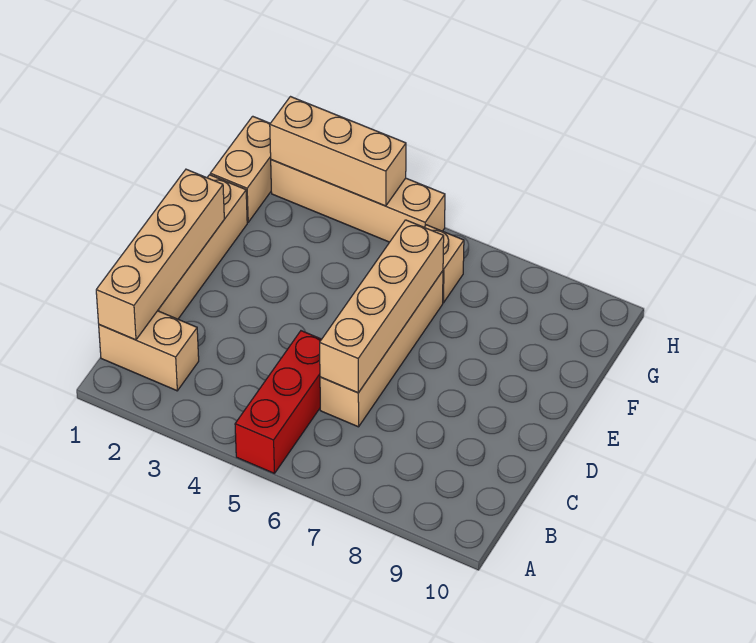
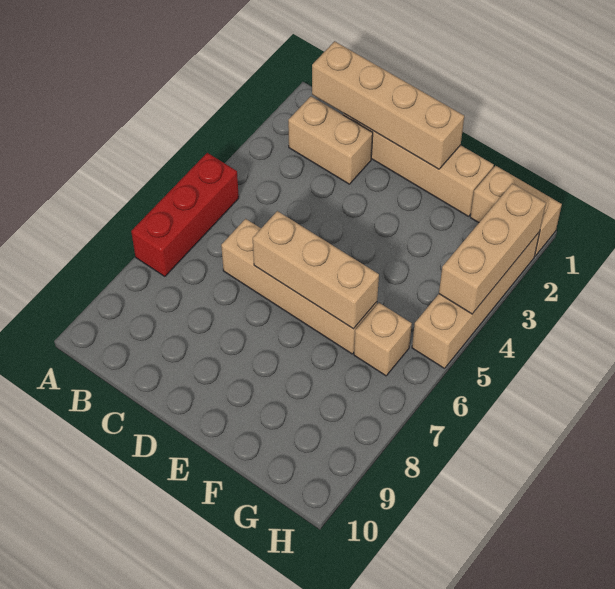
red 1x3 brick [235,331,322,473] -> red 1x3 brick turned to [131,153,239,277]
tan 1x2 brick [99,311,199,391] -> tan 1x2 brick turned to [288,96,373,184]
tan 1x4 brick [320,220,444,393] -> tan 1x3 brick [253,211,379,329]

